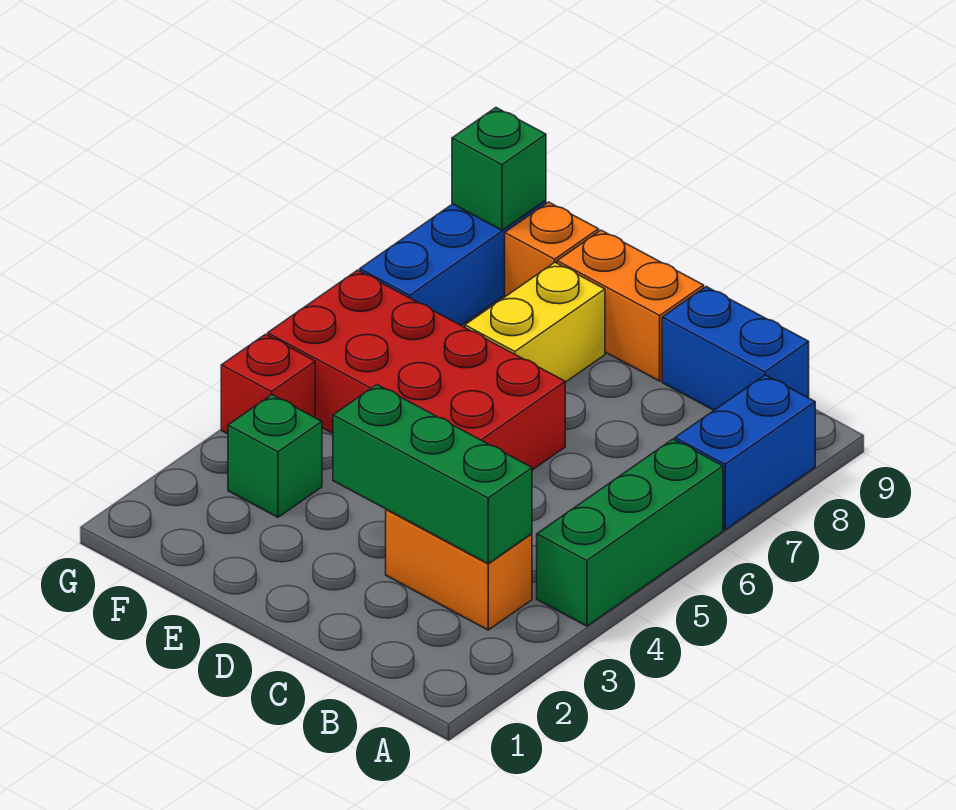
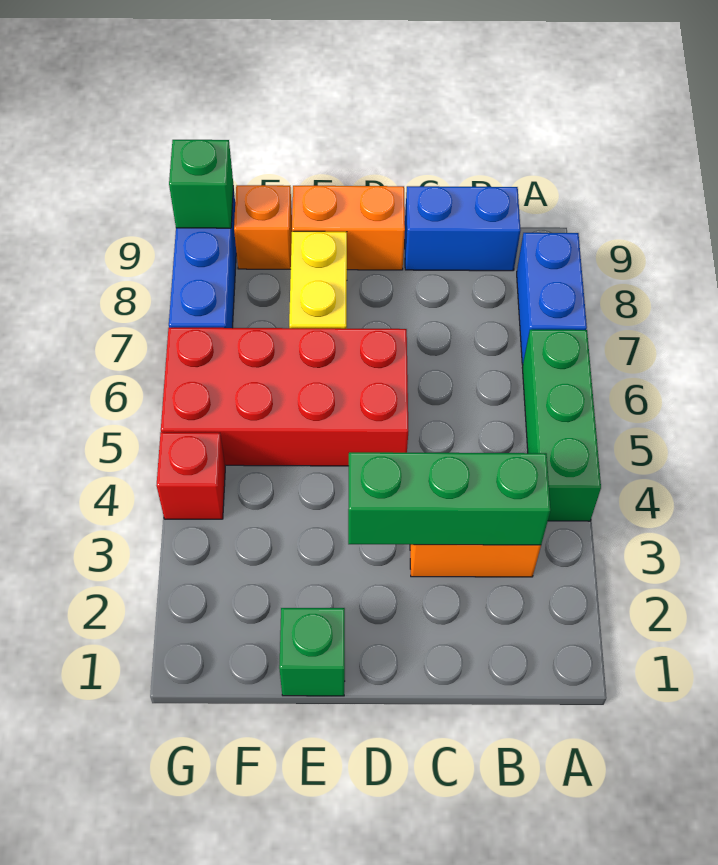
green 1x1 brick [228,395,322,517] -> green 1x1 brick moved to [279,608,345,696]

